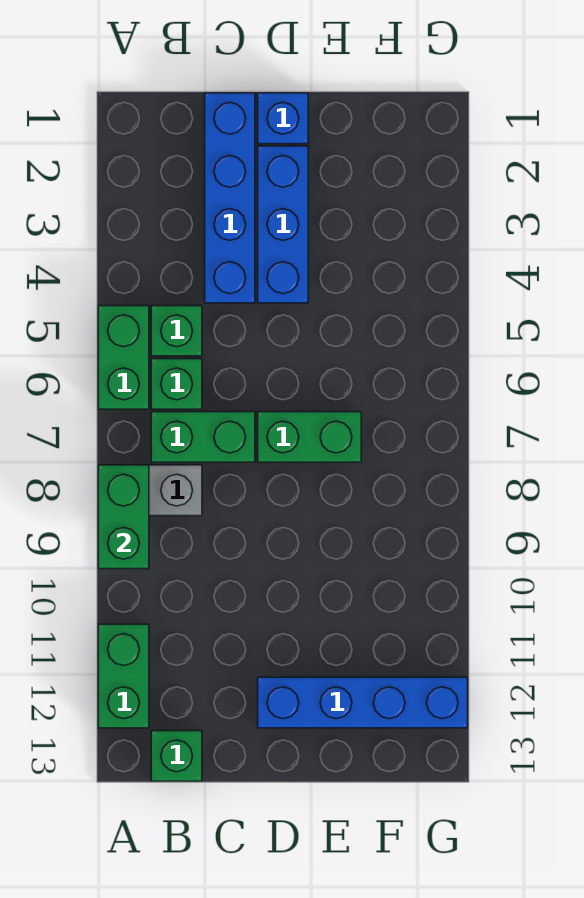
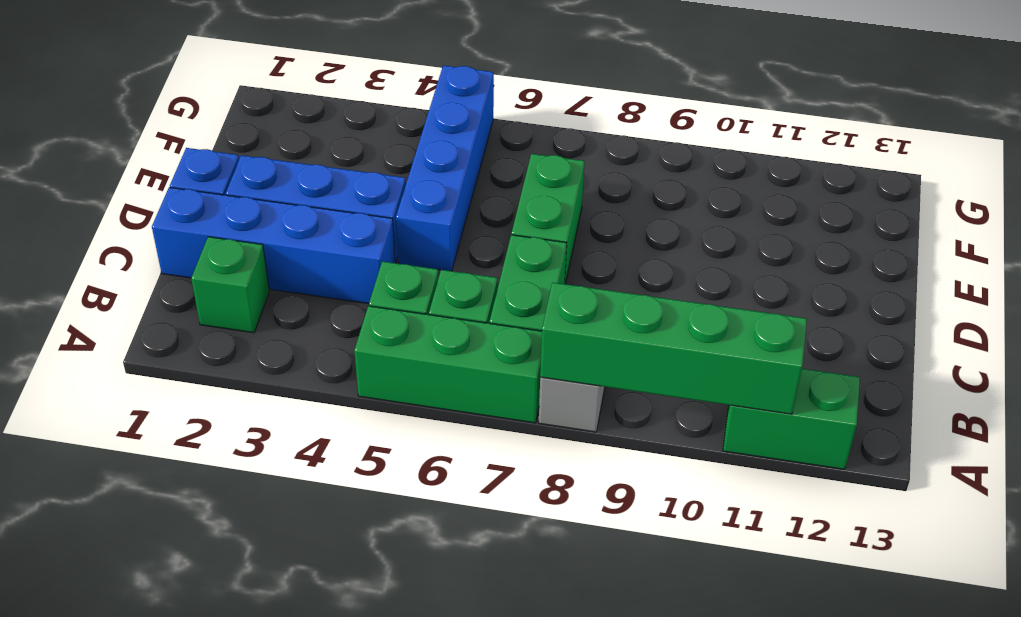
green 1x2 brick [98,306,149,409] -> green 1x3 brick [354,306,542,423]
green 1x2 brick [98,465,149,569] -> green 1x4 brick [540,283,807,414]
green 1x1 brick [151,731,202,781] -> green 1x1 brick moved to [191,237,269,333]
blue 1x4 brick [258,677,468,728] -> blue 1x4 brick moved to [396,65,494,271]

